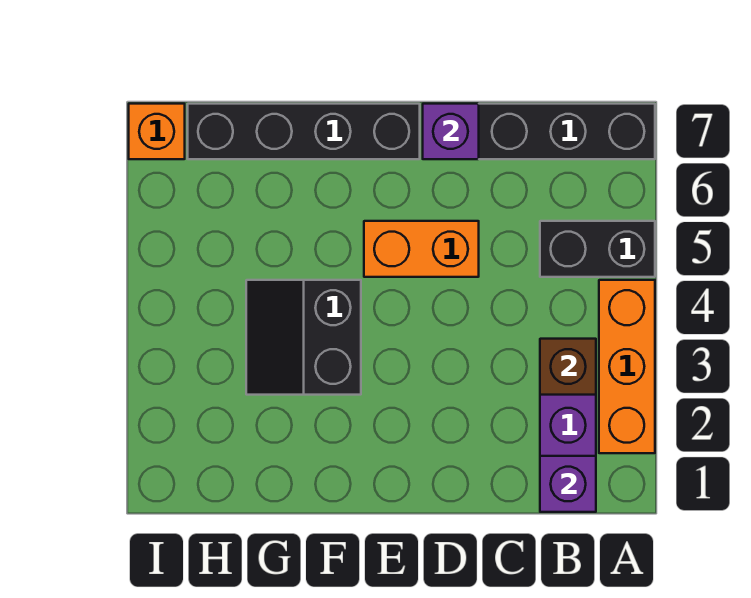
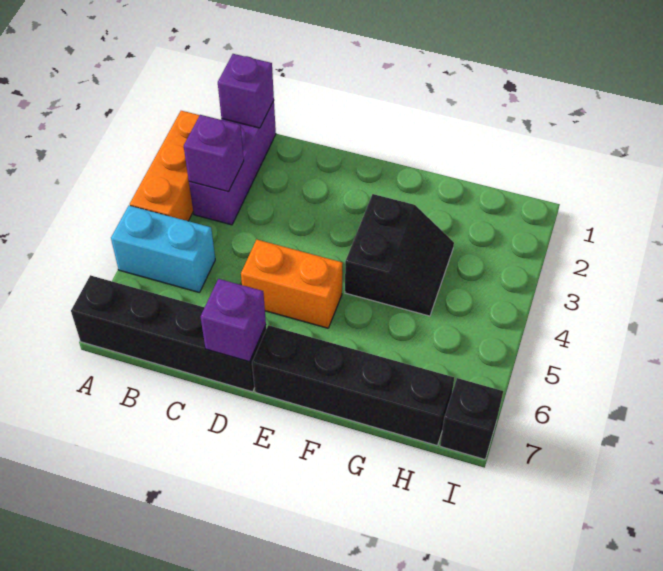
black 1x2 brick [540,221,655,277] -> cyan 1x2 brick [111,206,215,293]
brown 1x1 brick [540,339,596,395] -> purple 1x1 brick [184,115,244,192]
orange 1x1 brick [129,104,185,159] -> black 1x1 brick [440,378,503,459]

